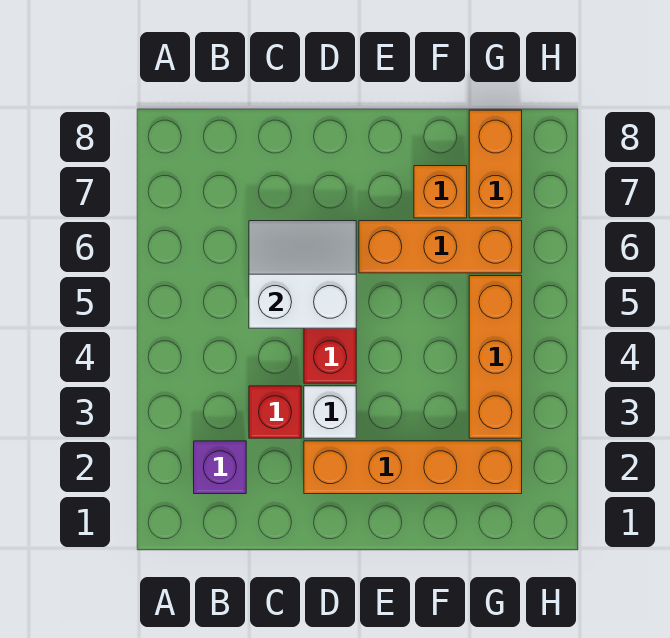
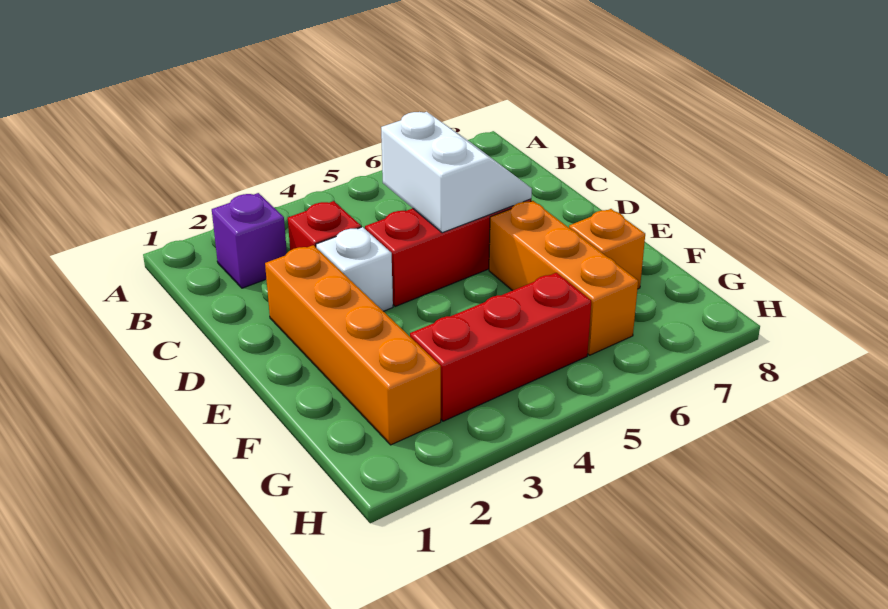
orange 1x3 brick [469,276,522,438] -> red 1x3 brick [410,273,591,421]
orange 1x2 brick [469,110,522,218] -> none

